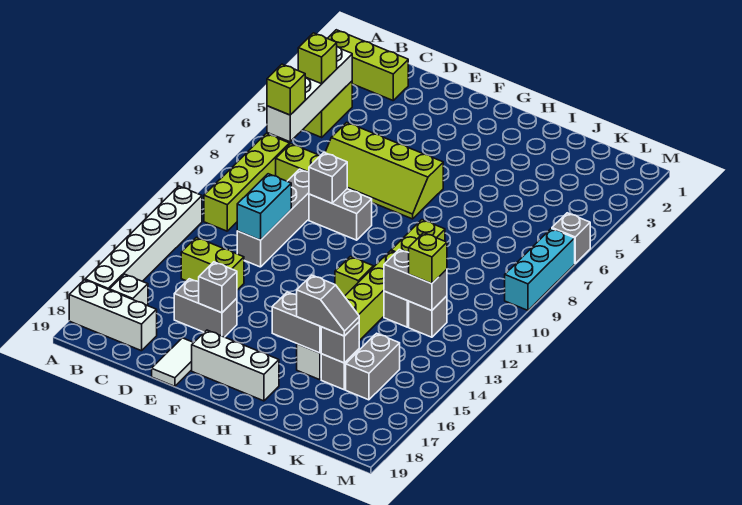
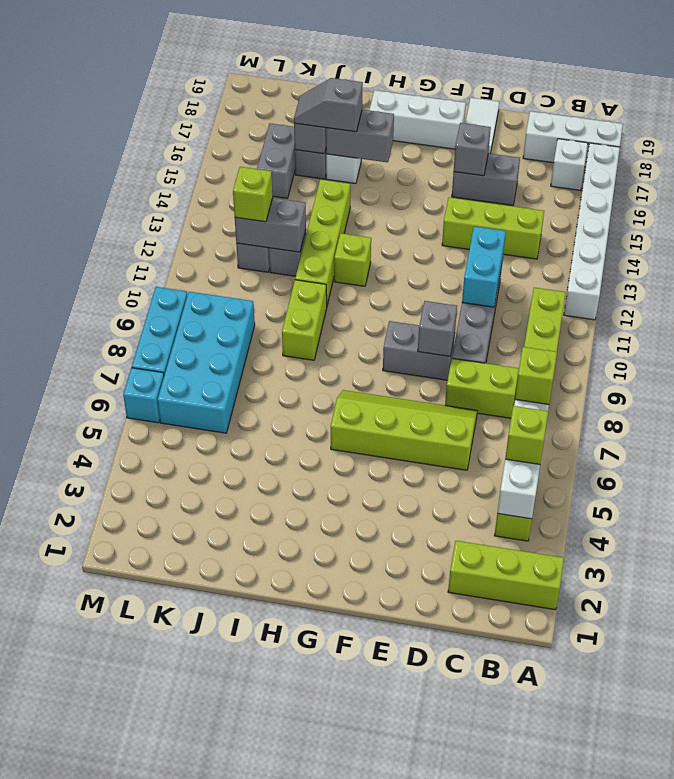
lime 1x2 brick [181,237,244,290] -> lime 1x3 brick [442,197,544,259]
none -> cyan 2x4 brick [158,292,255,433]
grey 1x1 brick [552,213,590,263] -> cyan 1x1 brick [123,368,164,423]

